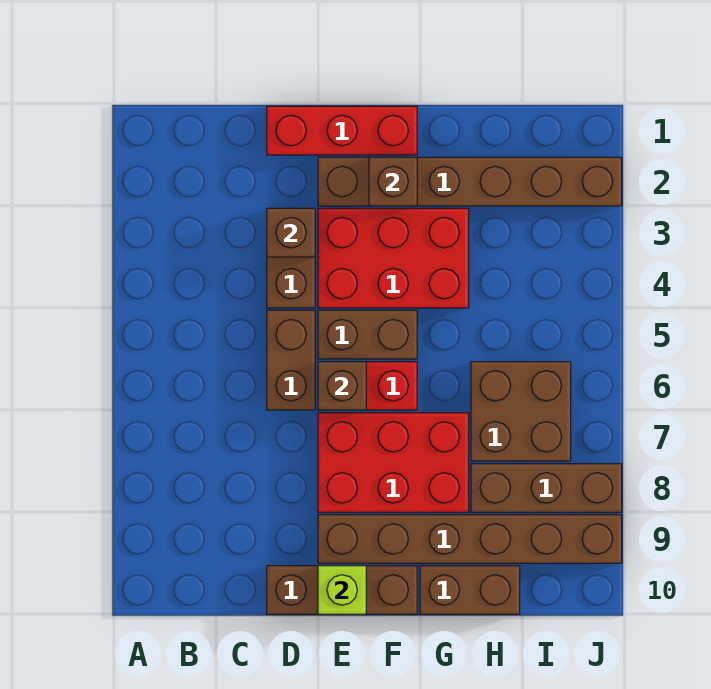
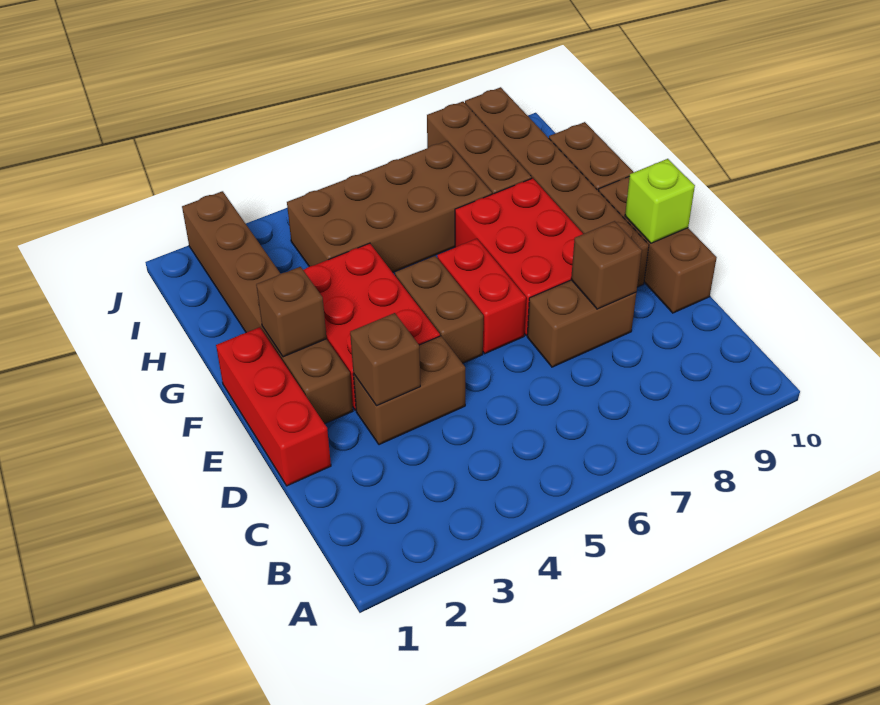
brown 1x2 brick [267,310,315,410] -> brown 1x2 brick moved to [527,280,636,367]
brown 1x1 brick [318,362,366,410] -> brown 1x1 brick moved to [571,221,642,309]
brown 2x2 brick [471,362,571,461] -> brown 2x4 brick [287,141,492,272]

